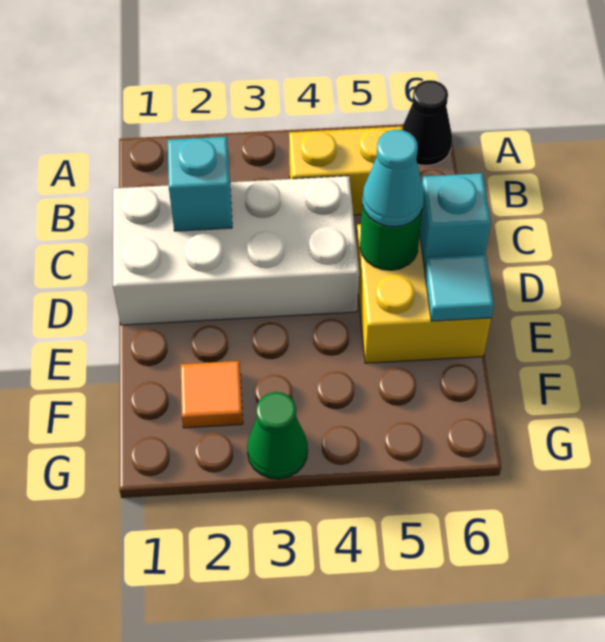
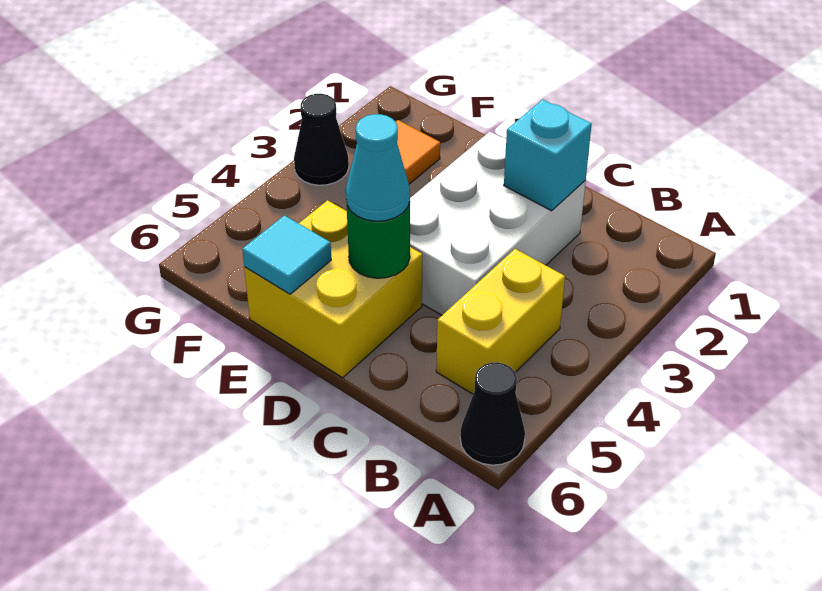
white 2x4 brick [113,176,359,325] -> white 2x3 brick [410,132,586,315]
cyan 1x1 brick [420,173,491,268] -> none
green 1x1 cone [247,392,308,479] -> black 1x1 cone [294,94,349,185]

